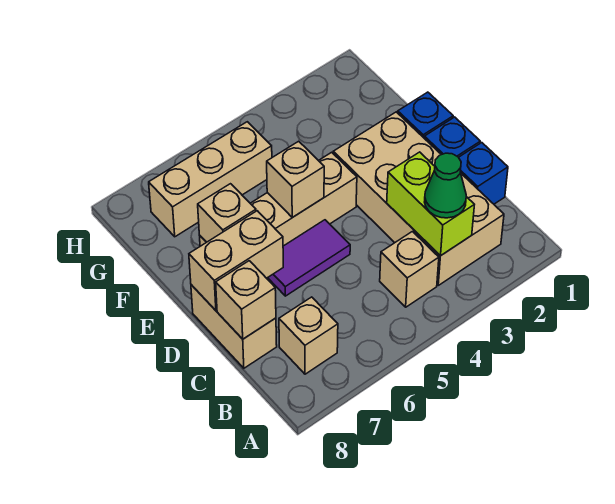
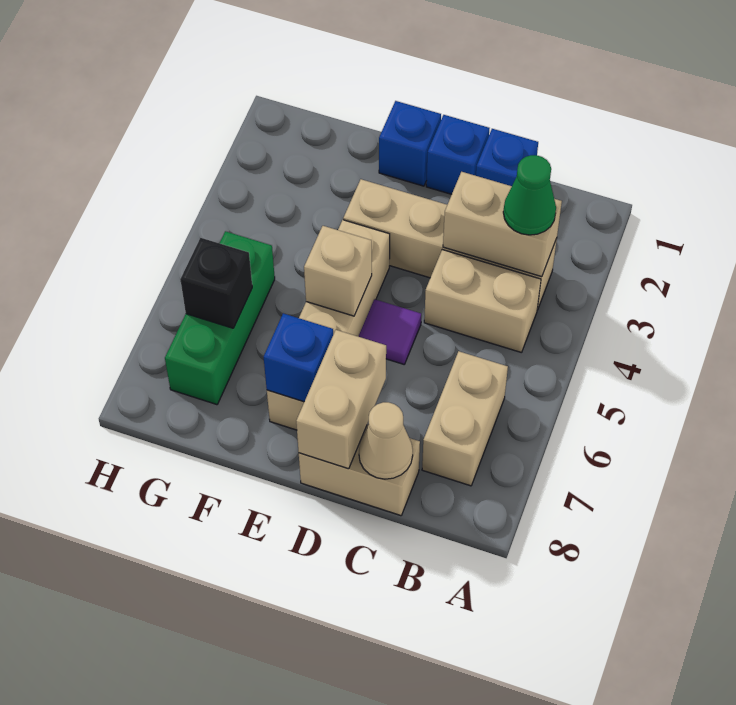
tan 2x4 brick [333,112,504,285] -> tan 1x4 brick [343,179,557,310]
lime 1x2 brick [387,152,474,256] -> tan 1x2 brick [443,172,562,277]
tan 1x1 brick [380,232,439,307] -> tan 1x2 brick [424,250,541,353]
tan 1x1 brick [279,297,338,374] -> tan 1x2 brick [422,351,508,486]
tan 1x1 brick [216,261,276,339] -> tan 1x1 cone [359,402,413,479]
purple 1x2 tile [268,220,350,296] -> purple 1x1 tile [358,299,421,364]
tan 1x1 brick [198,184,256,242] -> blue 1x1 brick [264,313,333,402]
tan 1x3 brick [149,122,272,237] -> green 1x3 brick [165,231,275,405]
none -> black 1x1 brick [180,238,252,328]

